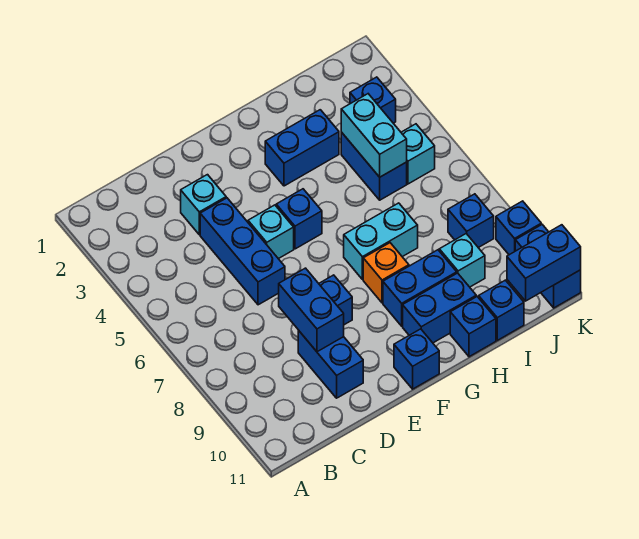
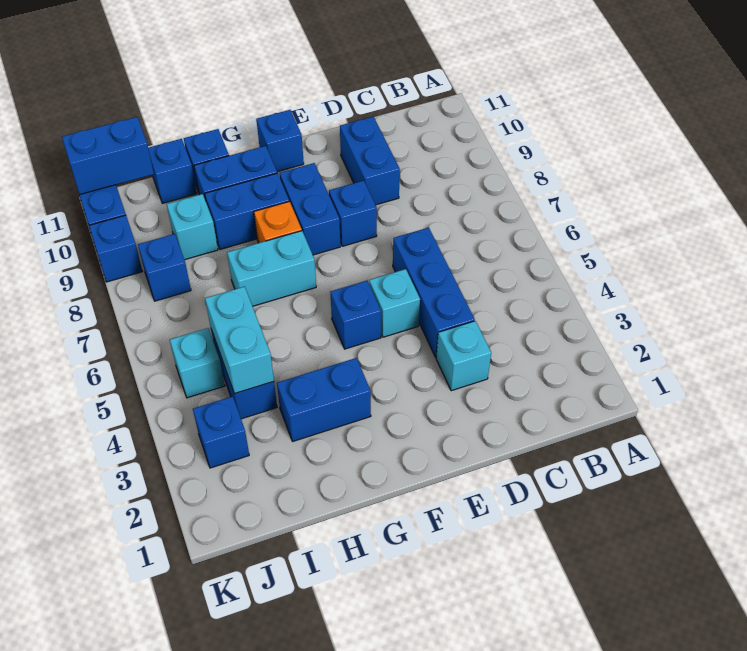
blue 1x2 brick [279,268,344,352] -> blue 1x2 brick moved to [280,163,340,255]

